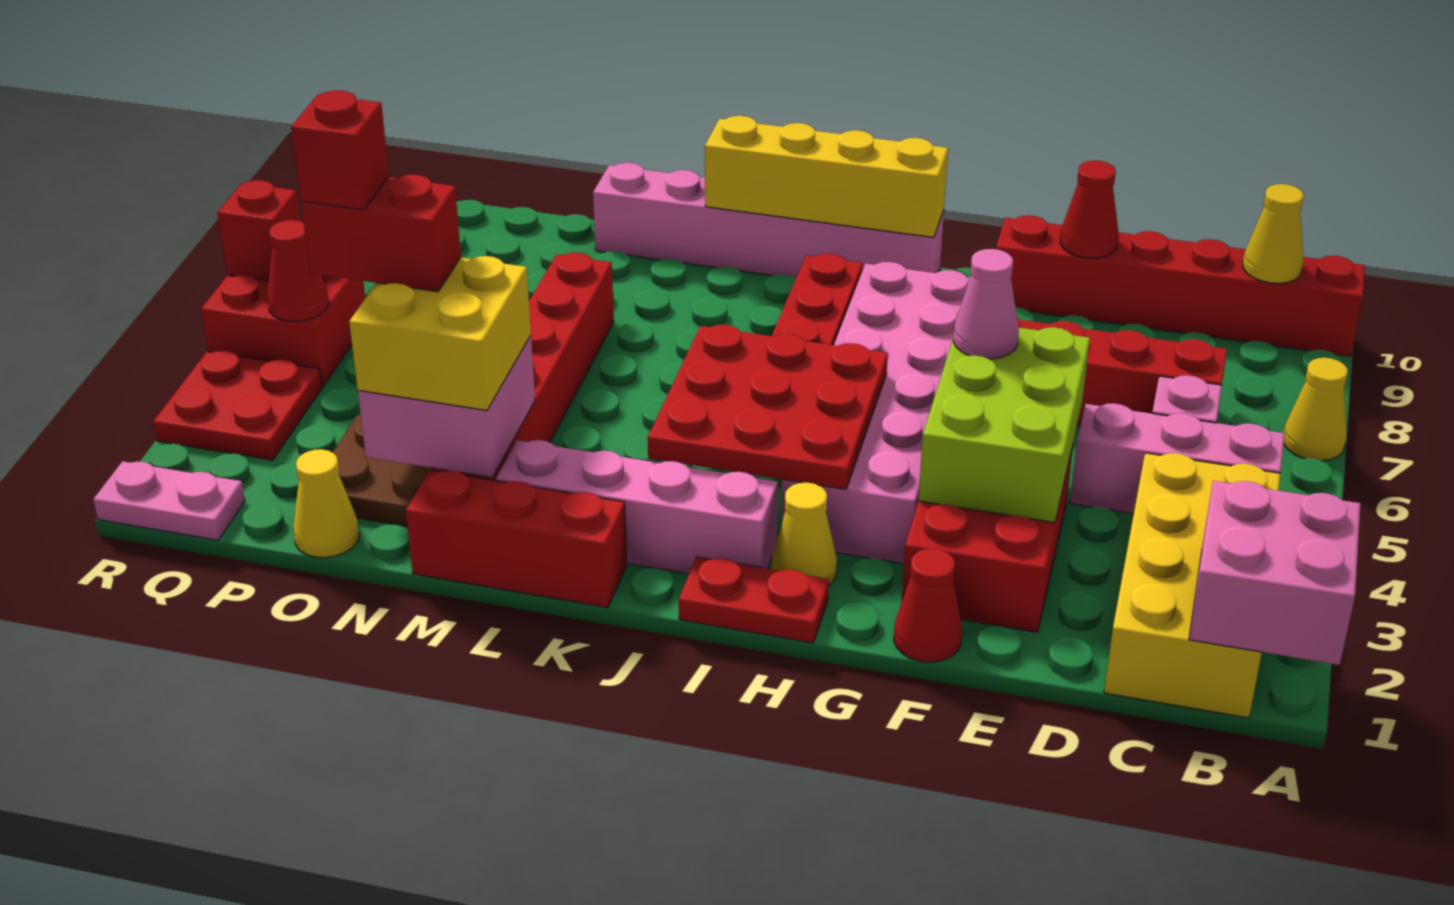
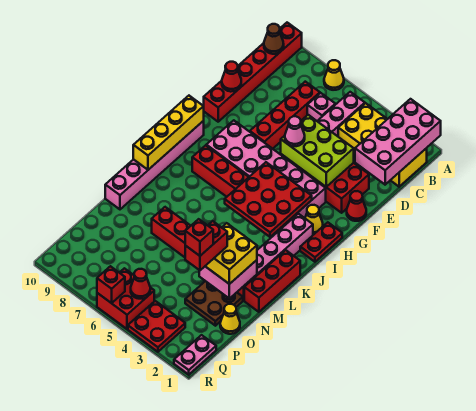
pink 2x2 brick [1189,481,1360,665] -> pink 2x4 brick [355,99,441,185]
yellow 1x1 cone [1243,184,1304,283] -> brown 1x1 cone [264,24,284,54]

